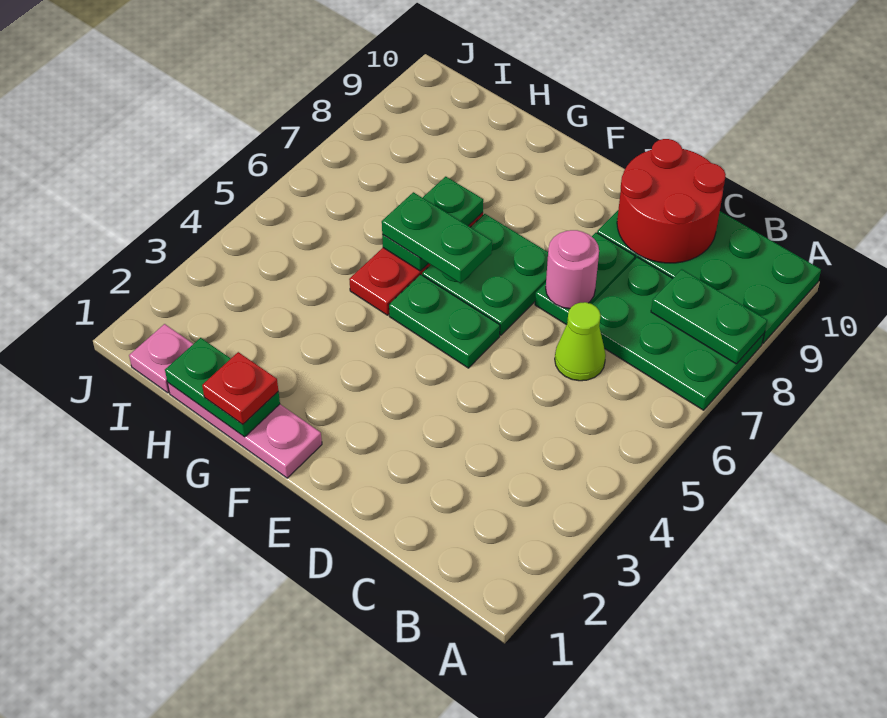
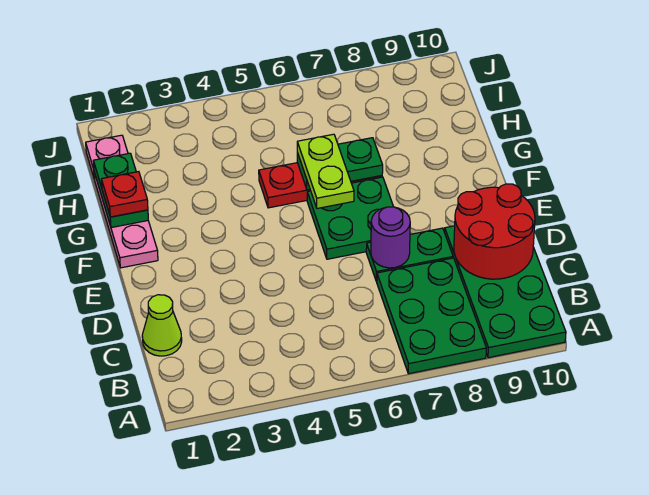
green 1x2 plate [651,269,767,364] -> none
lime 1x1 cone [555,302,606,381] -> lime 1x1 cone moved to [142,295,182,356]
pink 1x1 round brick [546,230,599,309] -> purple 1x1 round brick [371,207,410,268]
green 1x2 plate [389,274,500,368] -> none
green 1x2 plate [382,192,492,283] -> lime 1x2 plate [297,134,354,208]

